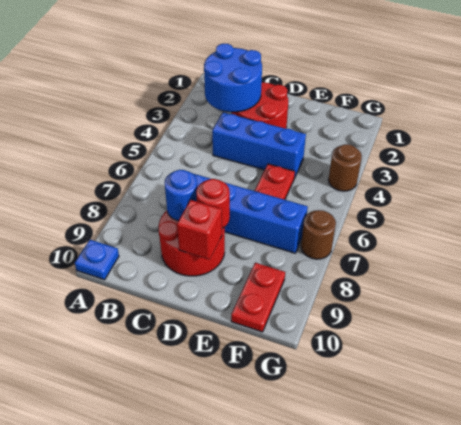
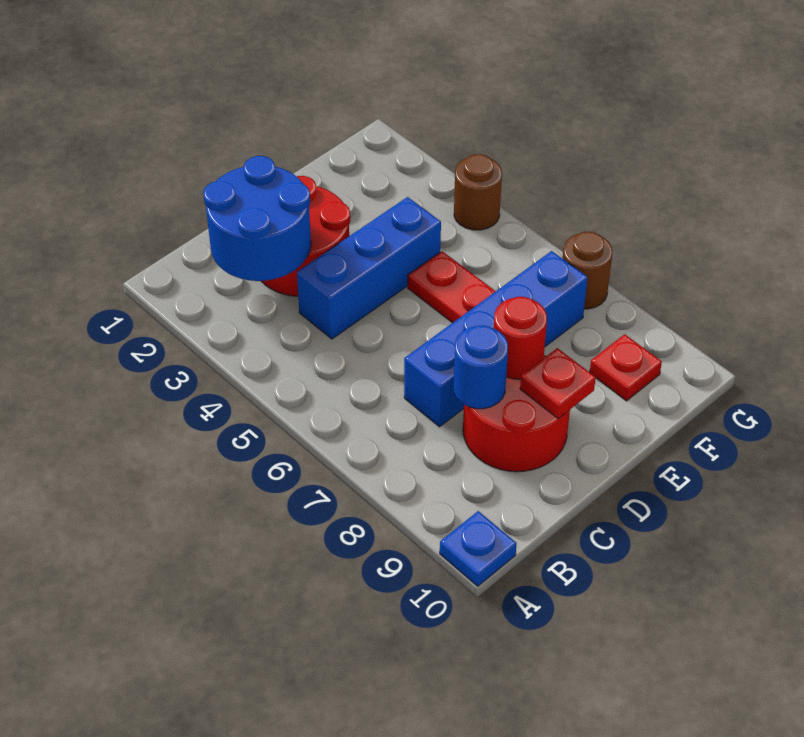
red 1x1 brick [177,200,222,260] -> red 1x1 plate [520,348,596,419]
red 1x2 plate [231,263,285,332] -> red 1x1 plate [590,334,662,401]

